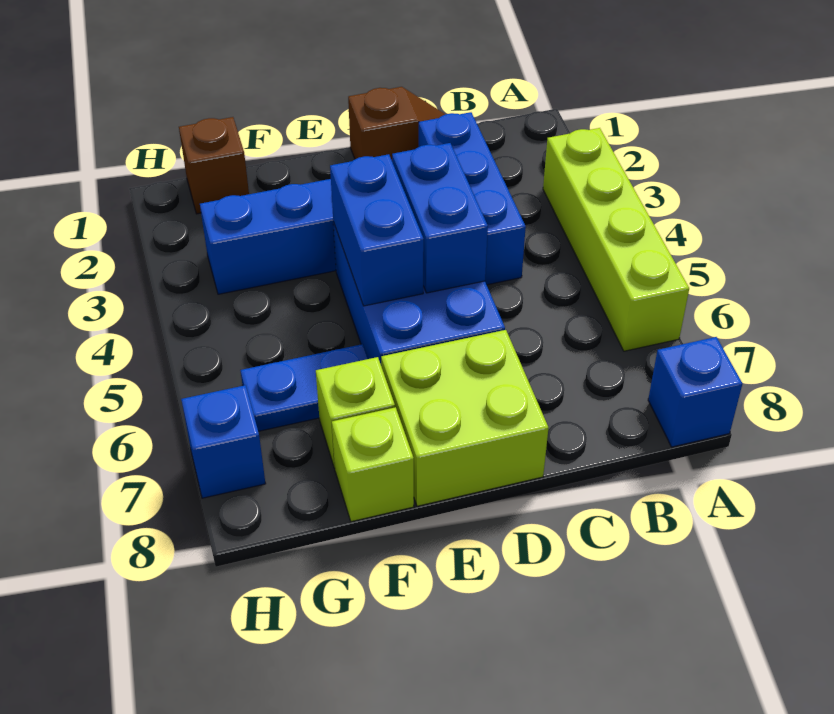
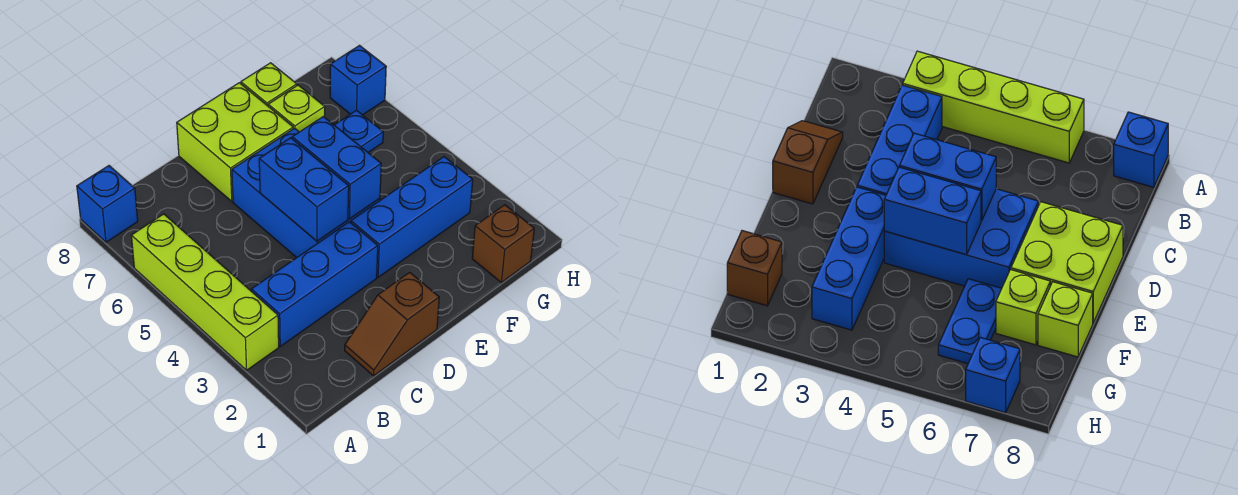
blue 1x3 brick [419,112,526,285] -> blue 1x3 brick turned to [251,222,378,346]

